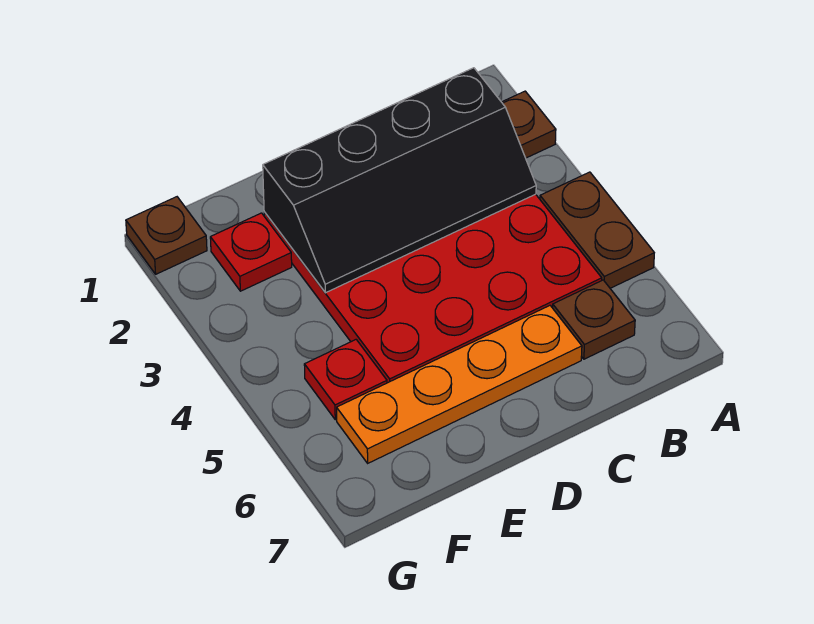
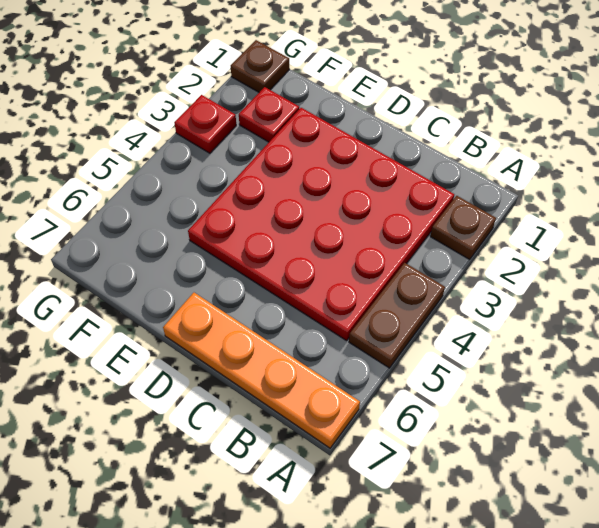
black 2x4 slope [263,68,536,293] -> none
brown 1x1 plate [553,280,635,359] -> none
orange 1x4 plate [337,306,582,463] -> orange 1x4 plate moved to [163,293,360,448]
red 1x1 plate [304,340,387,420] -> red 1x1 plate moved to [174,95,236,153]

